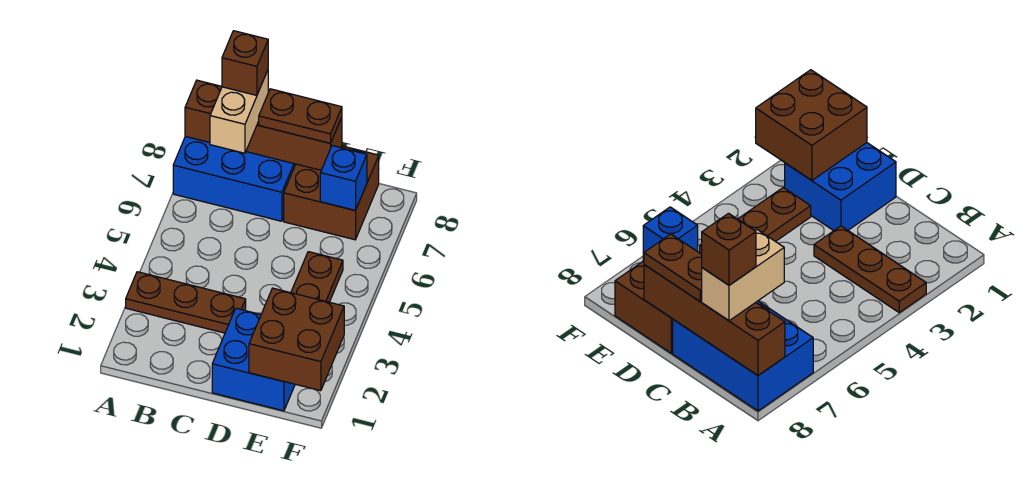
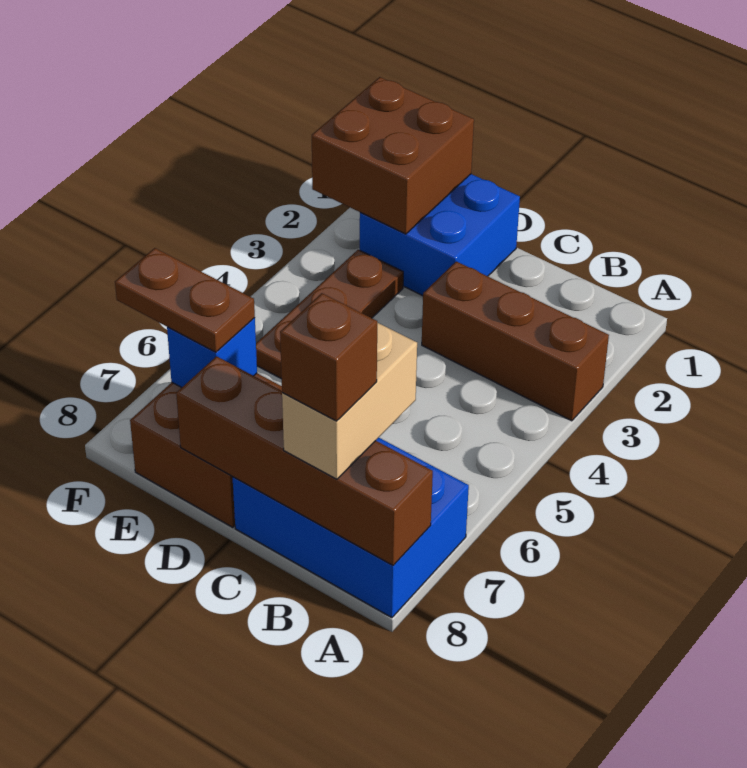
brown 1x3 plate [126,272,246,333] -> brown 1x3 brick [422,261,609,421]
brown 1x2 plate [259,89,342,143] -> brown 1x2 plate moved to [115,248,255,352]

